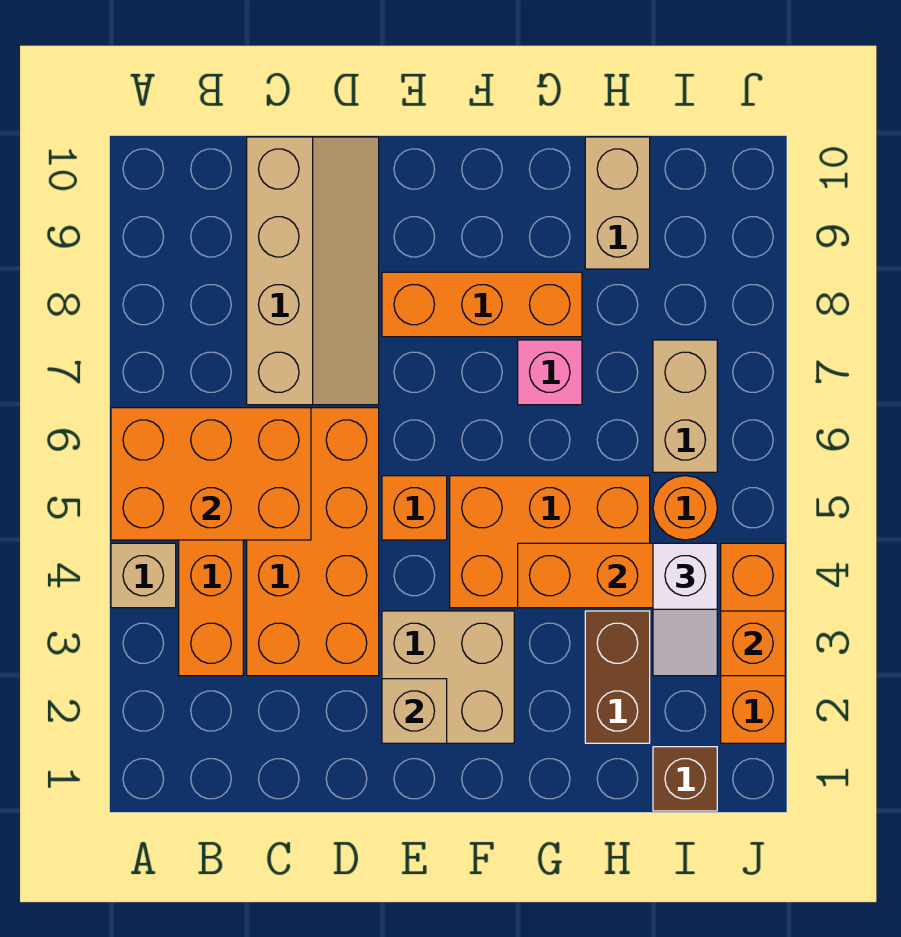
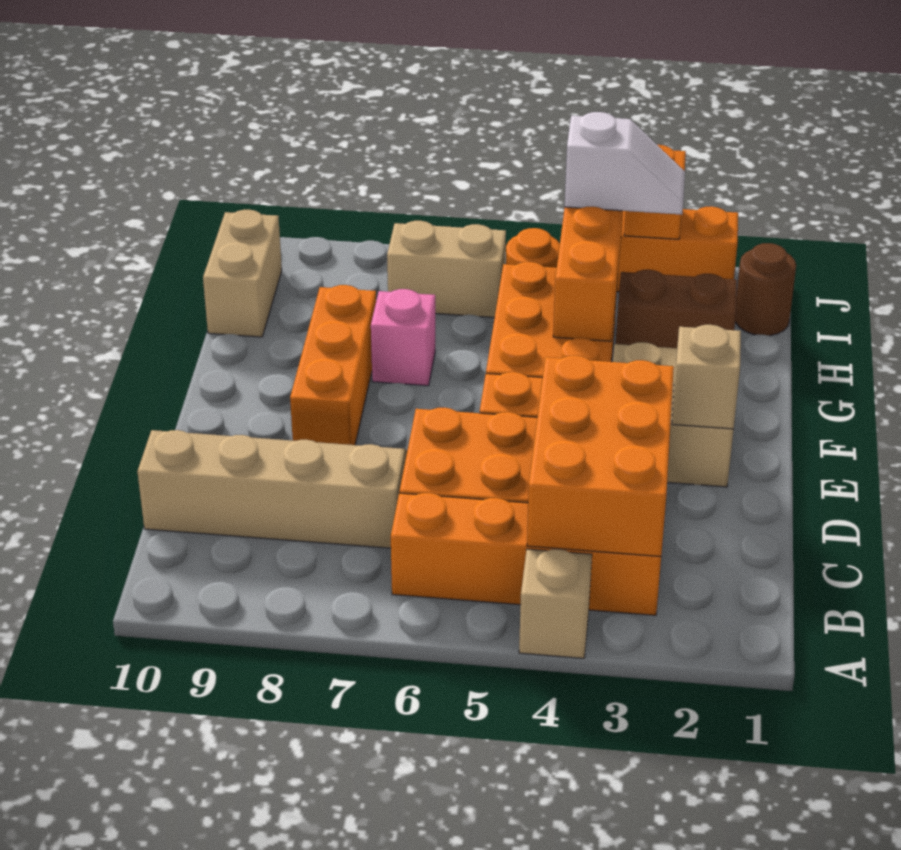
orange 2x3 brick [111,408,311,540] -> orange 2x3 brick moved to [527,356,674,556]
tan 1x2 brick [585,137,650,269] -> tan 1x2 brick turned to [203,210,282,337]
brown 1x1 brick [653,747,717,811] -> brown 1x1 round brick [735,243,796,336]

